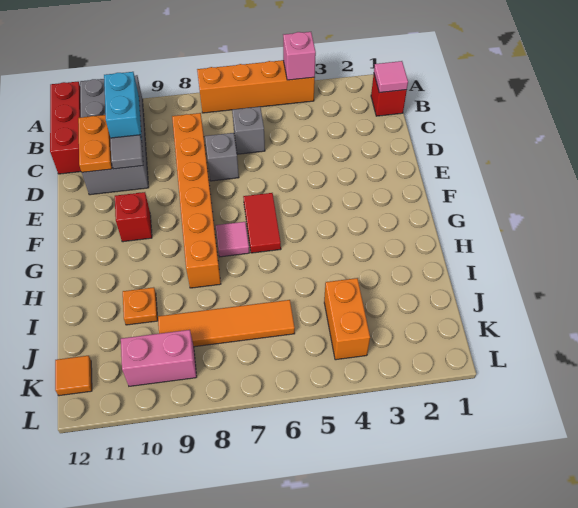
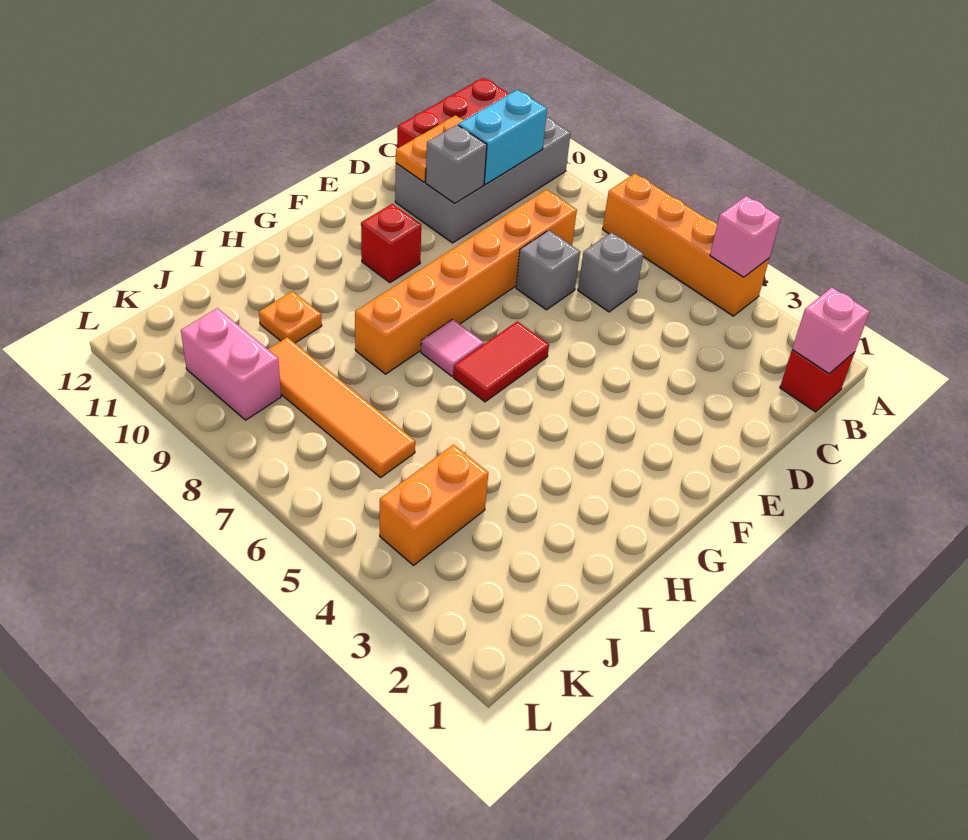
pink 1x1 tile [374,61,408,93] -> pink 1x1 brick [792,287,870,374]
grey 1x1 tile [110,135,143,169] -> grey 1x1 brick [426,125,487,204]
orange 1x1 tile [55,356,92,396] -> none

